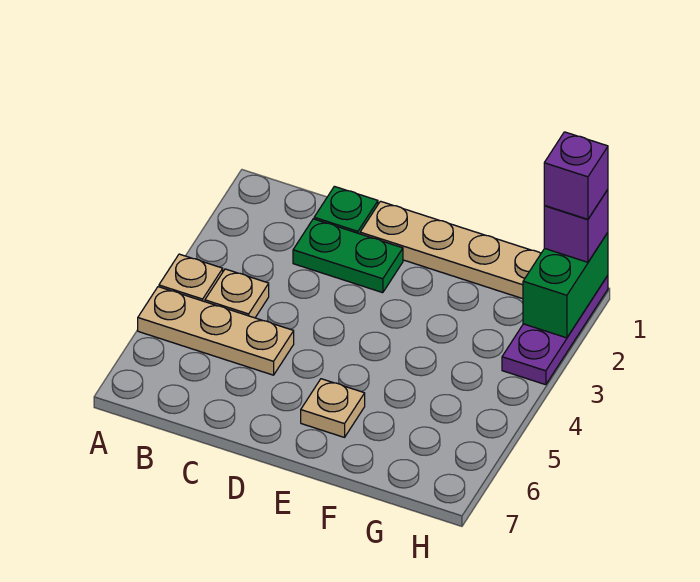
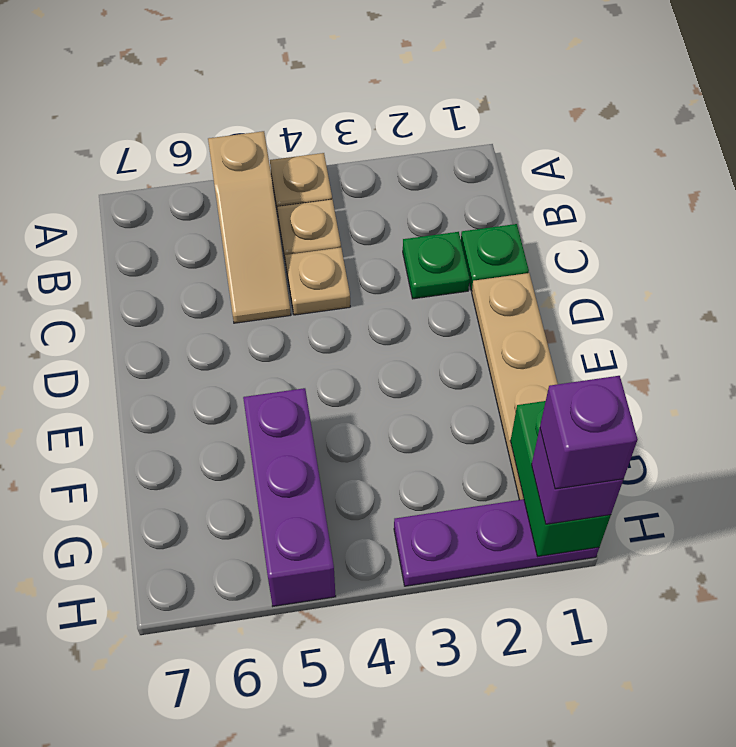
tan 1x3 plate [138,287,294,375] -> tan 1x3 slope [208,131,291,323]
green 1x2 plate [293,219,403,293] -> green 1x1 plate [403,232,470,299]
tan 1x1 plate [301,379,365,437] -> tan 1x1 plate moved to [285,248,350,315]
none -> purple 1x3 brick [243,388,336,606]
green 1x2 brick [523,233,608,338] -> green 1x2 brick turned to [510,401,611,557]

